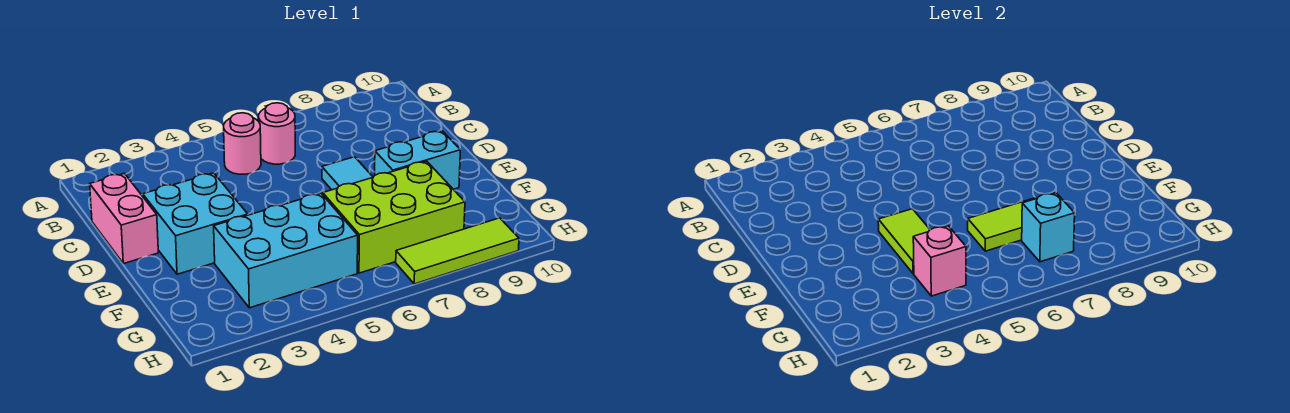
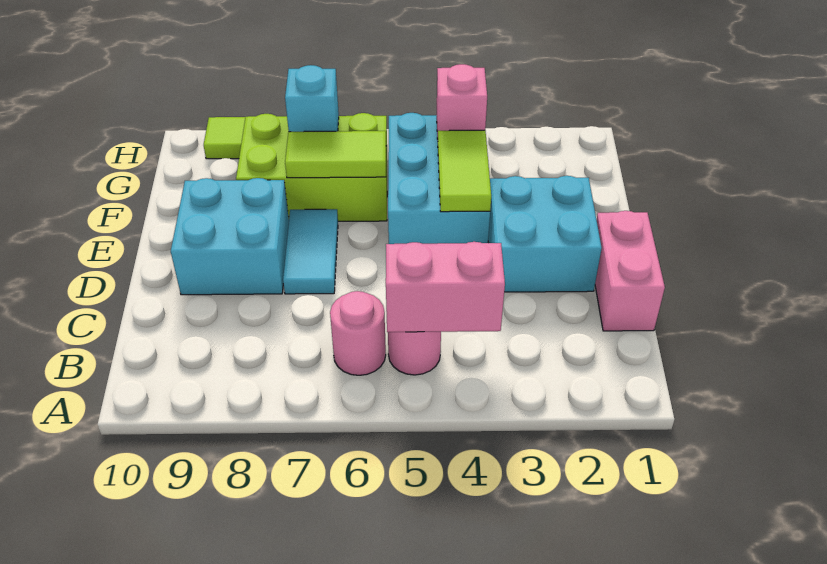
none -> pink 1x2 brick [386,242,505,332]
cyan 1x2 brick [375,131,460,189] -> cyan 2x2 brick [171,178,289,295]
cyan 2x3 brick [214,193,358,308] -> cyan 2x3 brick turned to [388,113,490,244]

